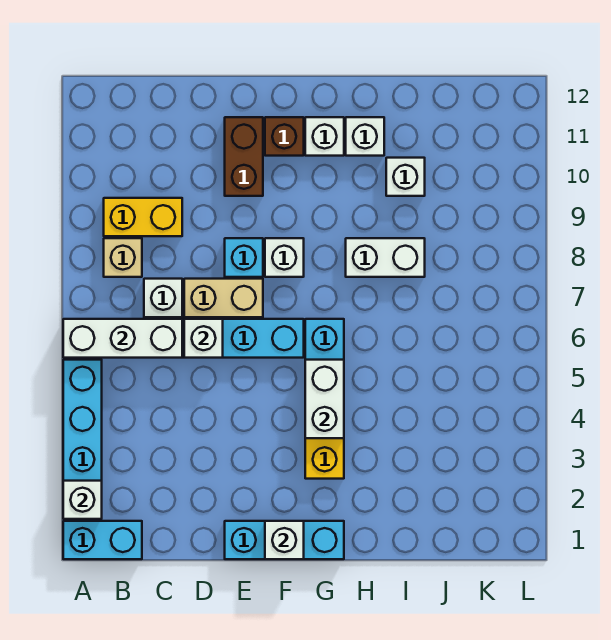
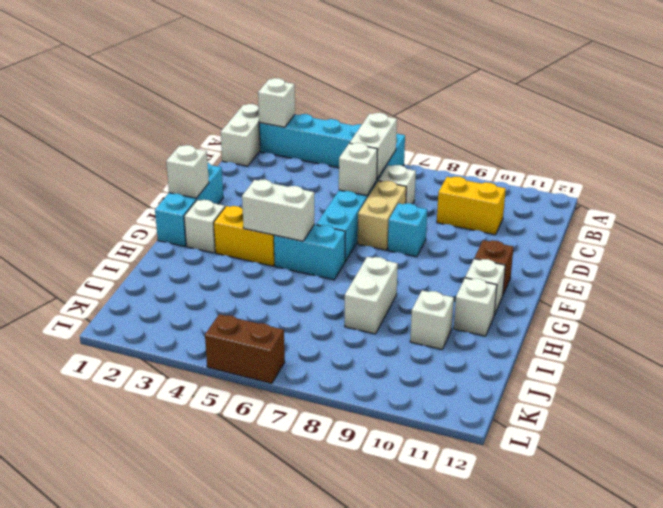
cyan 1x2 brick [63,521,142,559] -> white 1x2 brick [221,104,260,166]
white 1x3 brick [63,319,182,358] -> white 1x2 brick [350,113,397,179]
tan 1x1 brick [104,238,142,277] -> none
yellow 1x2 brick [104,198,182,236] -> yellow 1x2 brick turned to [437,177,506,235]
brown 1x2 brick [225,117,263,196] -> brown 1x2 brick moved to [205,314,285,383]
white 1x1 brick [265,238,304,277] -> white 1x1 brick moved to [184,200,225,253]

